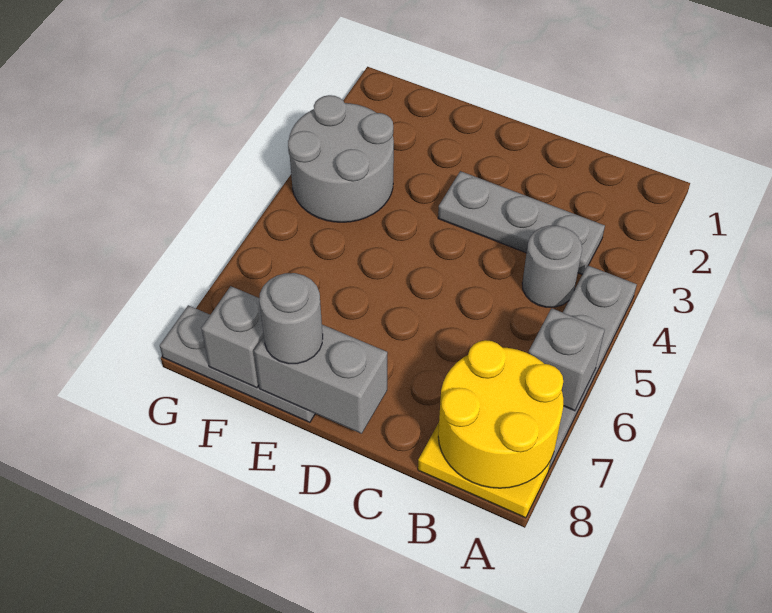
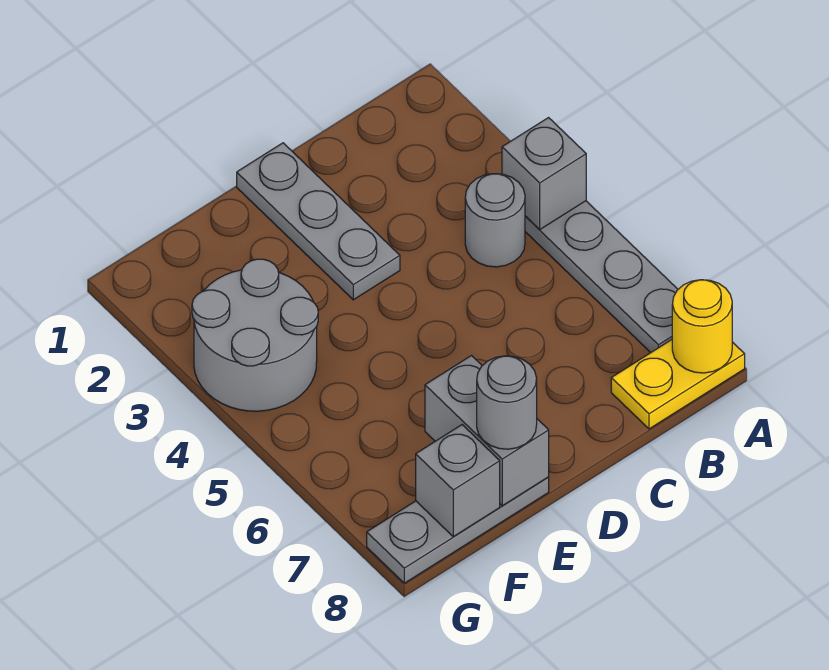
grey 1x1 brick [528,308,605,411] -> grey 1x1 brick moved to [502,118,586,229]
yellow 2x2 round brick [438,340,563,488] -> yellow 1x1 round brick [672,280,732,373]
grey 1x3 plate [438,171,605,275] -> grey 1x3 plate turned to [237,143,400,300]
grey 1x2 brick [254,325,387,434] -> grey 1x2 brick turned to [425,356,549,506]

